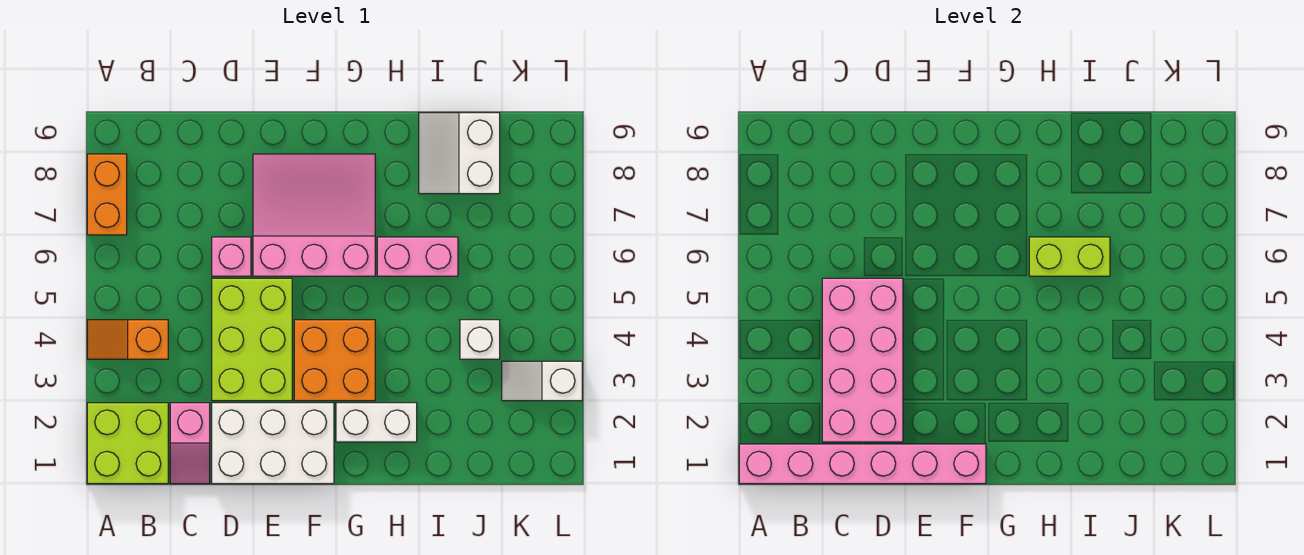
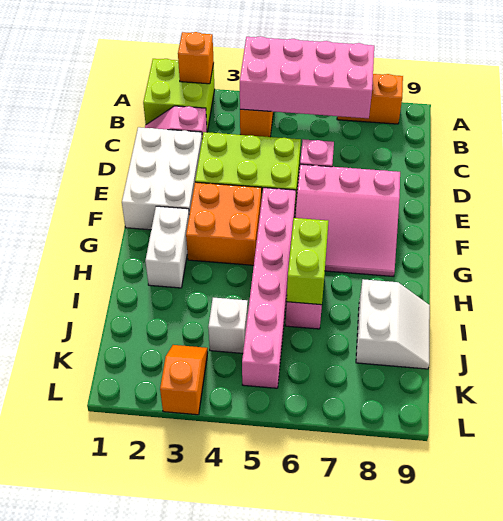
pink 1x6 brick [739,444,986,484] -> pink 1x6 brick moved to [242,188,296,388]
none -> orange 1x1 brick [178,32,214,84]
pink 2x4 brick [822,278,903,442] -> pink 2x4 brick moved to [240,36,374,118]
pink 3x3 slope [253,154,375,276] -> pink 3x3 slope turned to [295,164,400,277]
white 2x2 slope [419,113,500,194] -> white 2x2 slope turned to [356,279,430,369]
white 1x2 slope [502,361,582,401] -> orange 1x2 slope [160,345,208,415]

